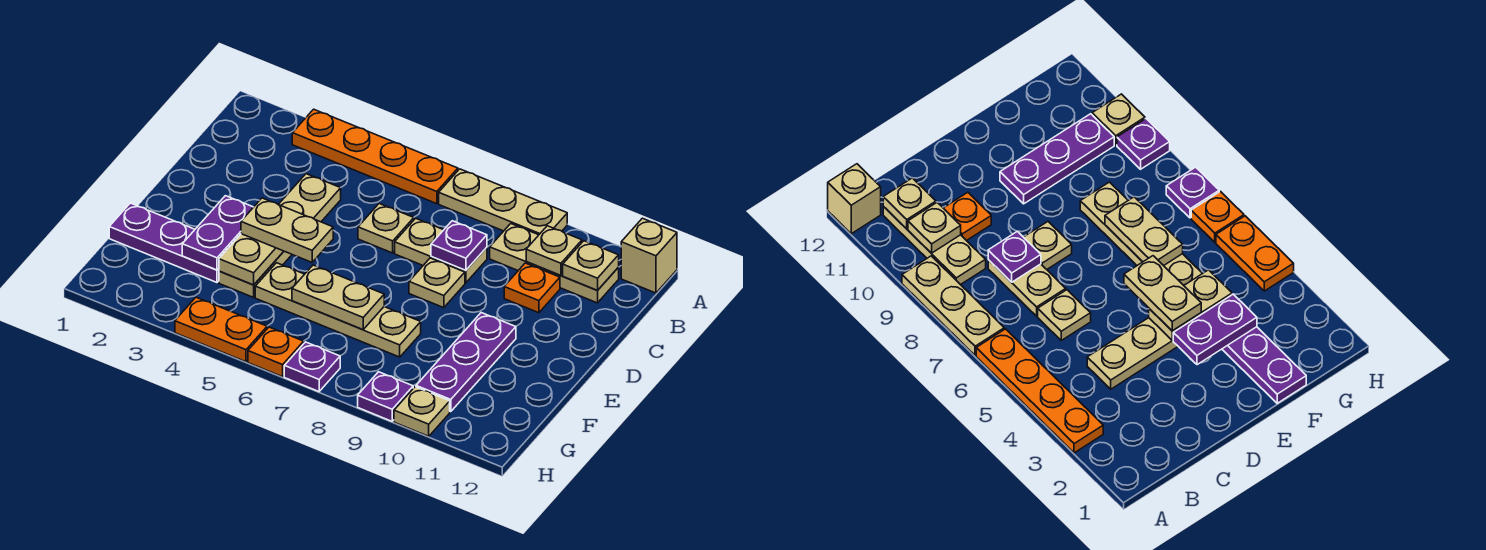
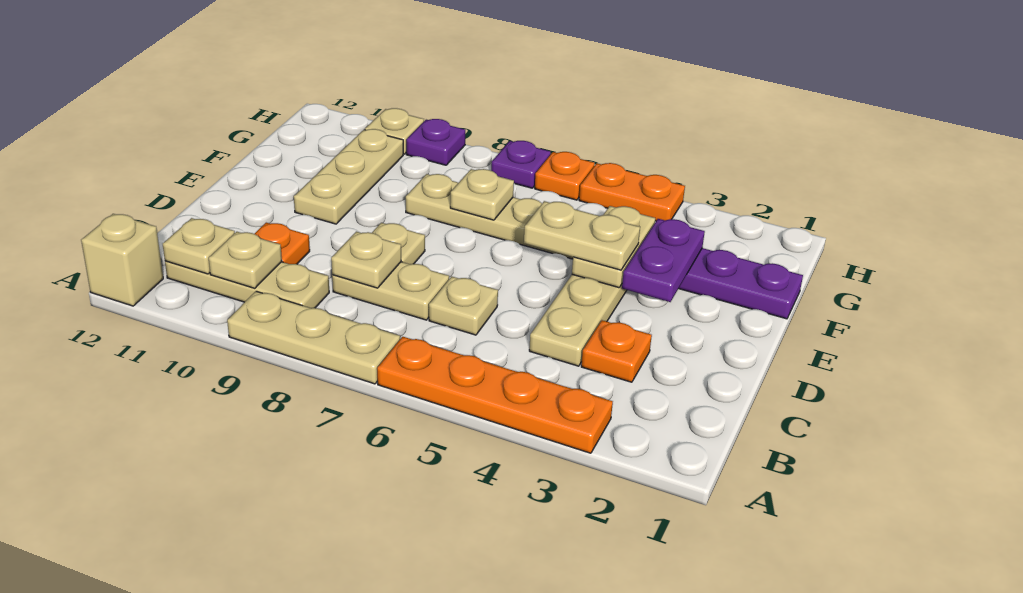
none -> orange 1x1 plate [581,320,652,382]
purple 1x1 plate [431,221,487,271] -> tan 1x1 plate [331,232,401,288]
purple 1x3 plate [416,313,516,412] -> tan 1x3 plate [294,129,403,224]
tan 1x2 plate [292,265,384,329] -> tan 1x1 plate [450,169,514,220]

